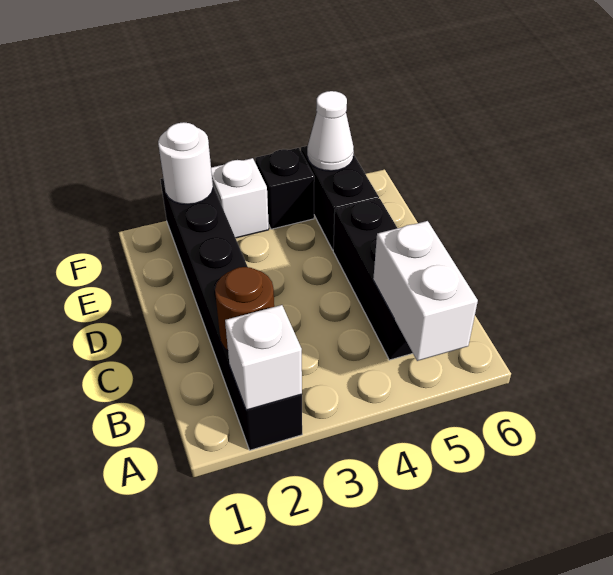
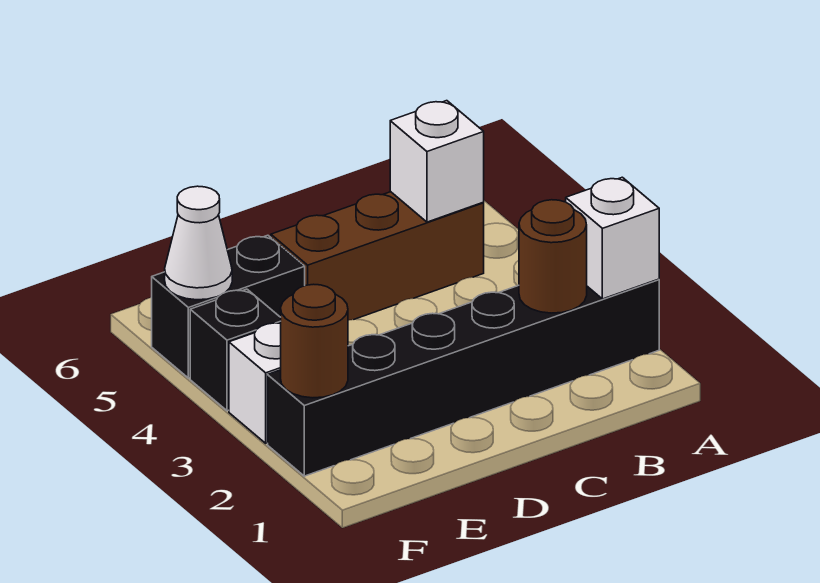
white 1x2 brick [373,221,478,361] -> white 1x1 brick [390,101,484,222]
black 1x3 brick [333,198,413,360] -> brown 1x3 brick [271,192,484,320]
white 1x1 round brick [158,122,213,204] -> brown 1x1 round brick [281,284,348,398]

